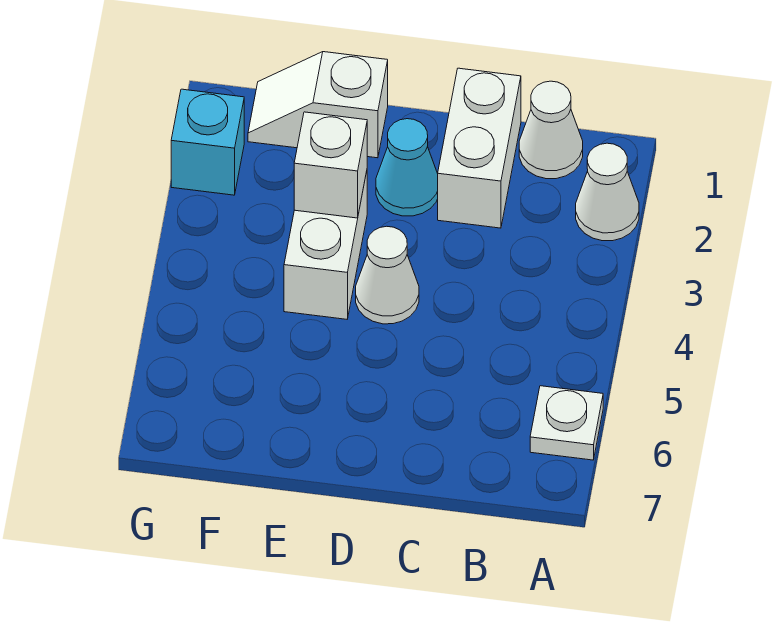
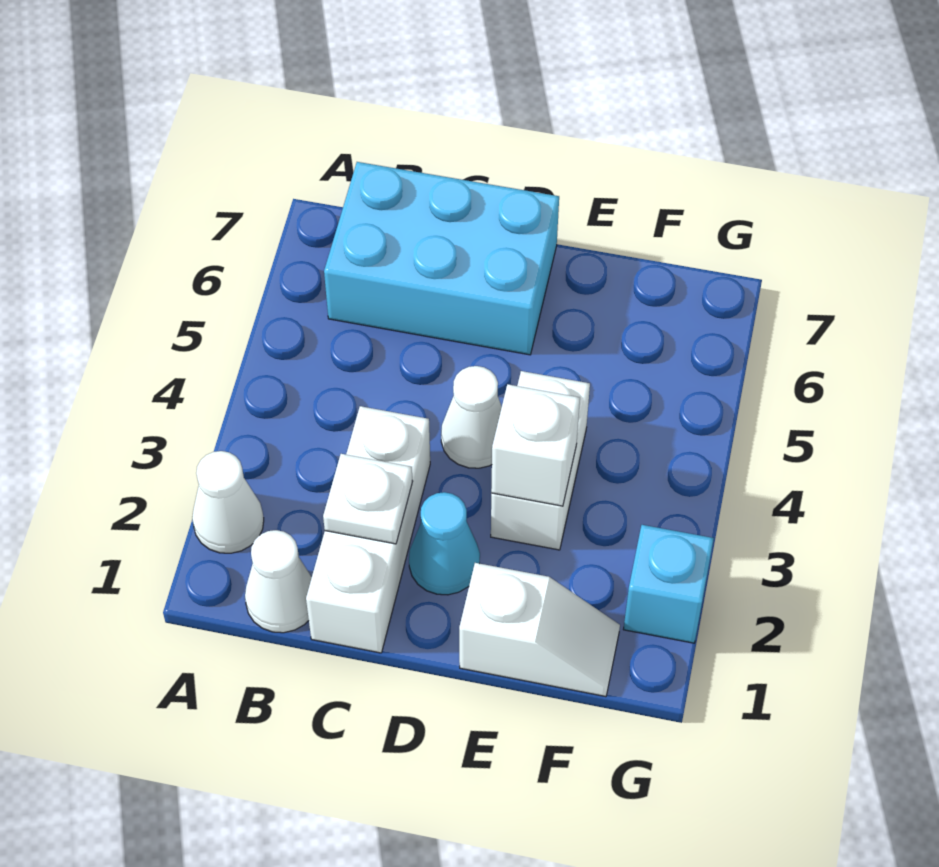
white 1x1 plate [530,386,603,460] -> white 1x1 plate moved to [323,454,413,544]
none -> cyan 2x3 brick [324,162,559,355]
white 1x2 brick [438,68,521,228] -> white 1x3 brick [306,406,430,653]

